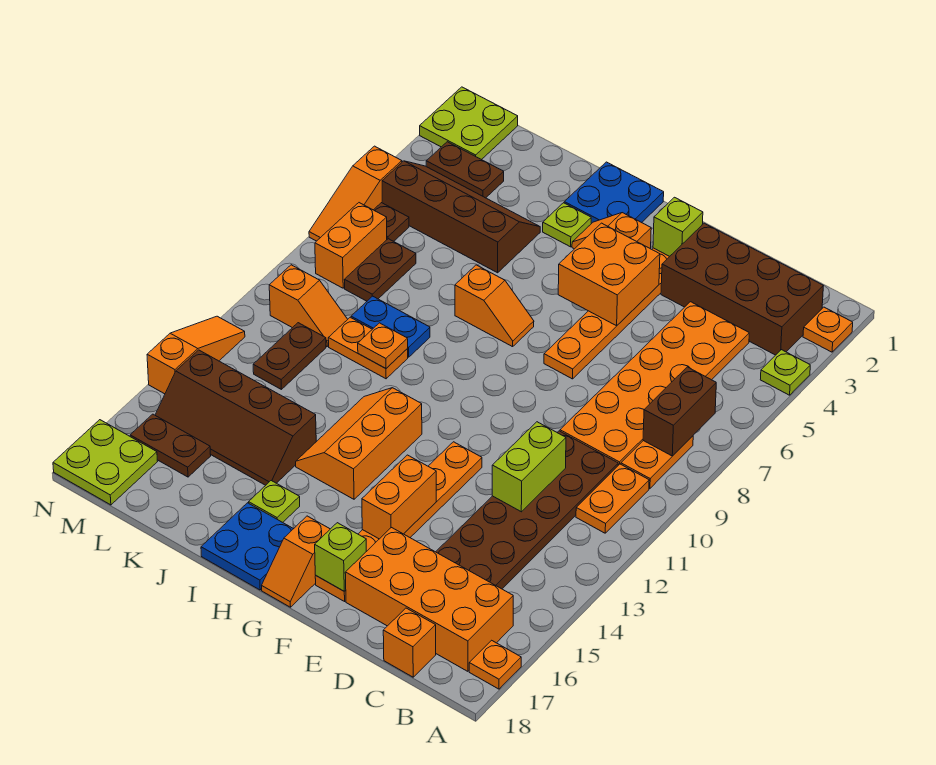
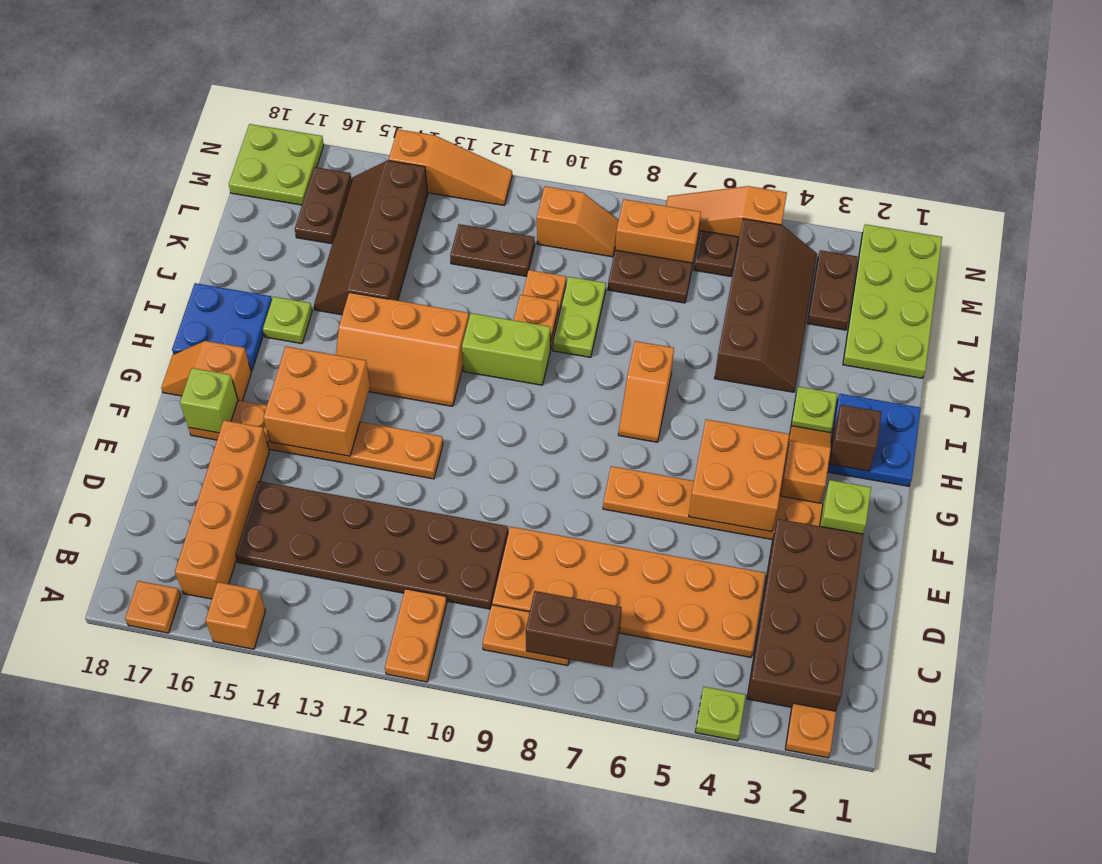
orange 1x2 plate [576,464,649,533] -> orange 1x2 plate turned to [385,589,447,682]
orange 2x4 brick [345,528,513,671] -> orange 1x4 brick [175,420,269,599]
orange 1x1 brick [383,608,436,677] -> orange 1x1 brick moved to [205,582,265,649]
lime 1x2 brick [492,422,566,512] -> lime 1x2 brick moved to [462,313,550,385]
orange 1x2 brick [362,455,436,539] -> orange 2x2 brick [263,346,370,456]
none -> brown 1x1 brick [829,405,881,471]
orange 2x3 slope [296,388,422,499] -> orange 2x3 slope turned to [336,292,469,406]
blue 1x2 plate [351,296,430,357] -> lime 1x2 plate [553,277,606,357]
orange 1x2 slope [269,265,348,346] -> orange 1x2 slope turned to [537,186,619,257]
lime 2x2 plate [420,87,518,160] -> lime 2x4 plate [843,224,942,378]

